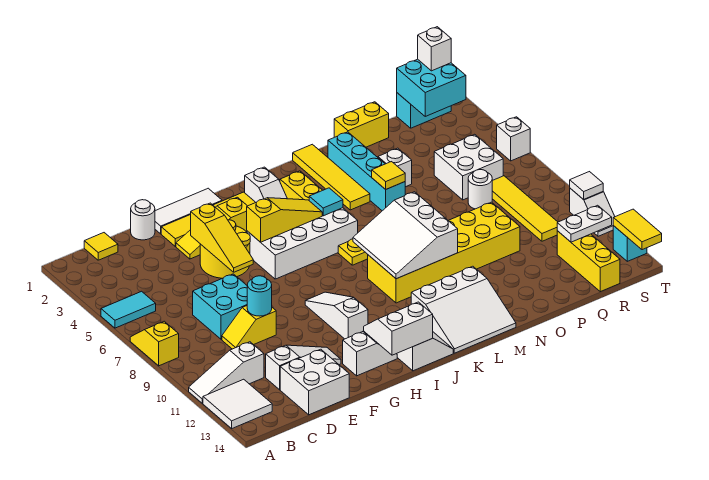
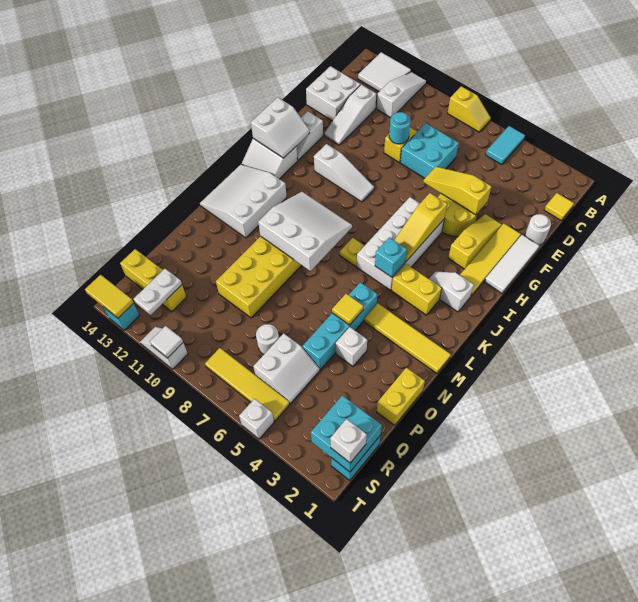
cyan 1x1 tile [309,188,343,216] -> cyan 1x1 brick [375,237,407,277]
cyan 1x4 brick [328,132,405,211] -> cyan 1x4 brick turned to [302,282,377,370]
white 2x2 brick [434,134,503,200] -> white 2x2 slope [253,333,320,404]
yellow 1x4 tile [492,176,558,241] -> yellow 1x4 tile moved to [205,348,290,421]

